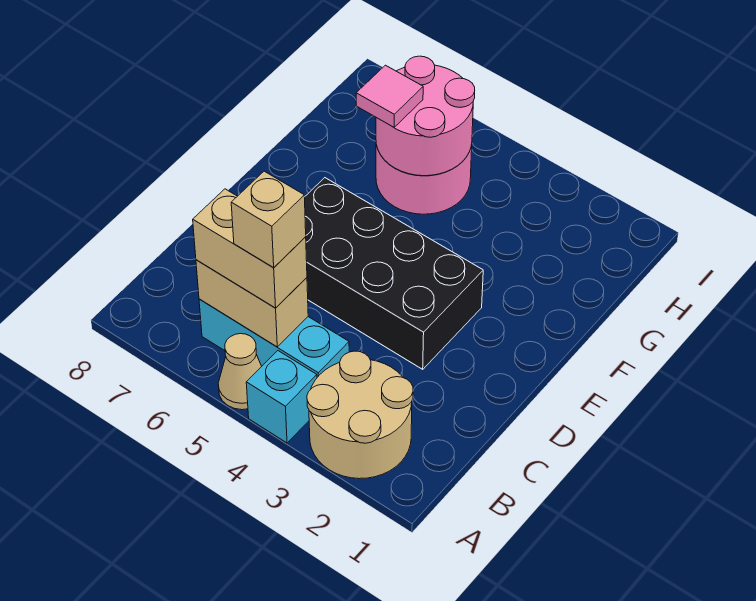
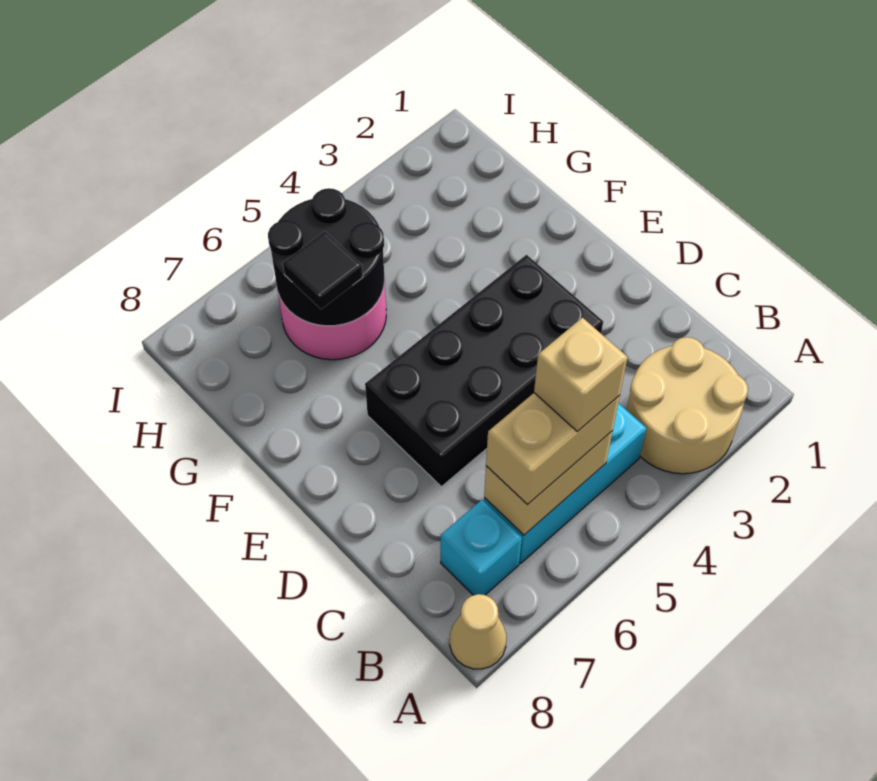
cyan 1x1 brick [246,351,317,443] -> cyan 1x1 brick moved to [441,500,522,595]
tan 1x1 cone [218,334,262,410] -> tan 1x1 cone moved to [450,594,506,669]
pink 2x2 round brick [376,56,475,176] -> black 2x2 round brick [268,188,385,326]
pink 1x1 tile [356,65,423,127] -> black 1x1 tile [283,231,363,309]

